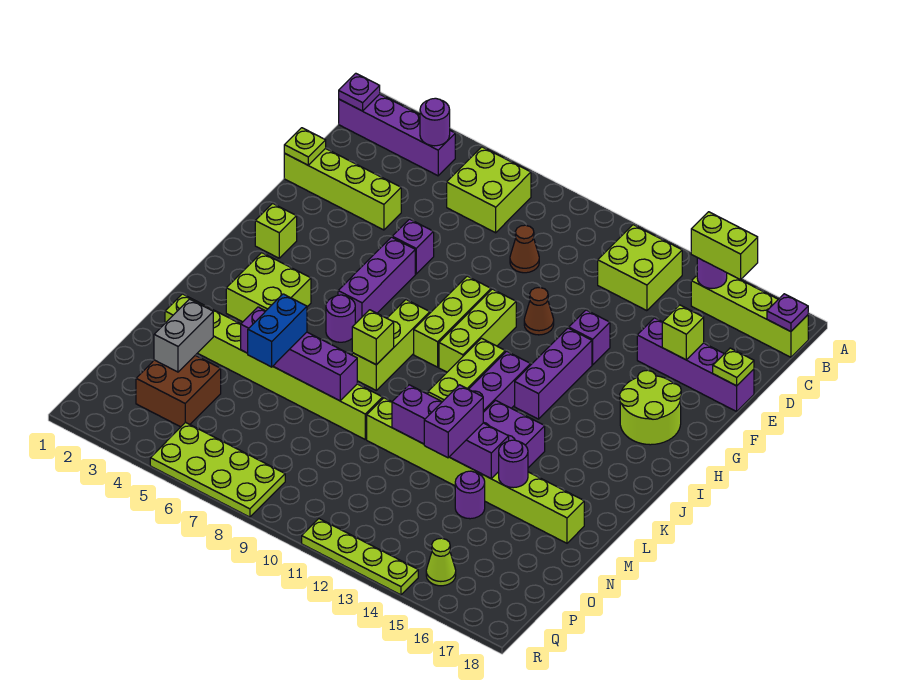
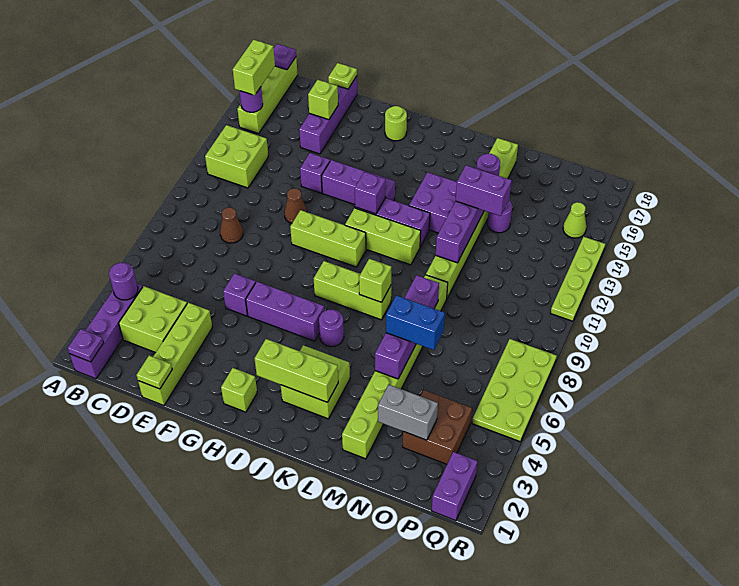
lime 2x2 brick [447,147,531,233] -> lime 2x2 brick moved to [119,286,187,353]
lime 1x3 brick [414,276,491,367] -> lime 1x3 brick moved to [254,339,338,402]
lime 2x2 round brick [620,370,681,445] -> lime 1x1 round brick [385,106,407,141]
none -> purple 1x1 brick [355,172,386,214]
none -> purple 1x2 brick [432,452,477,521]

